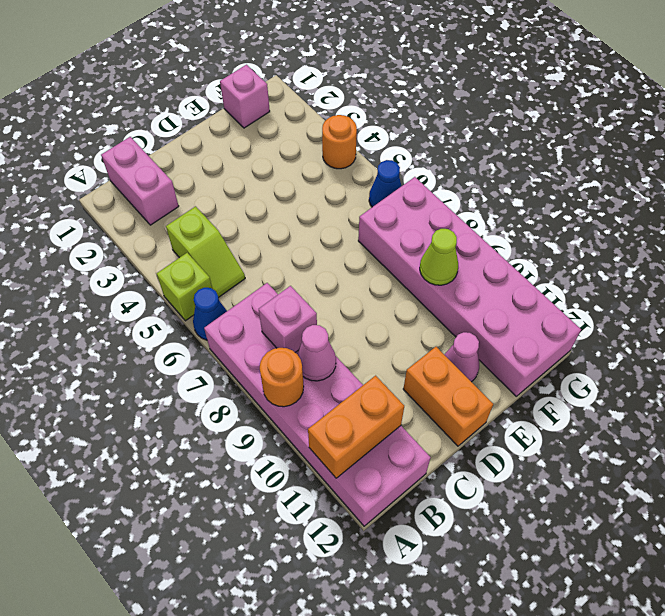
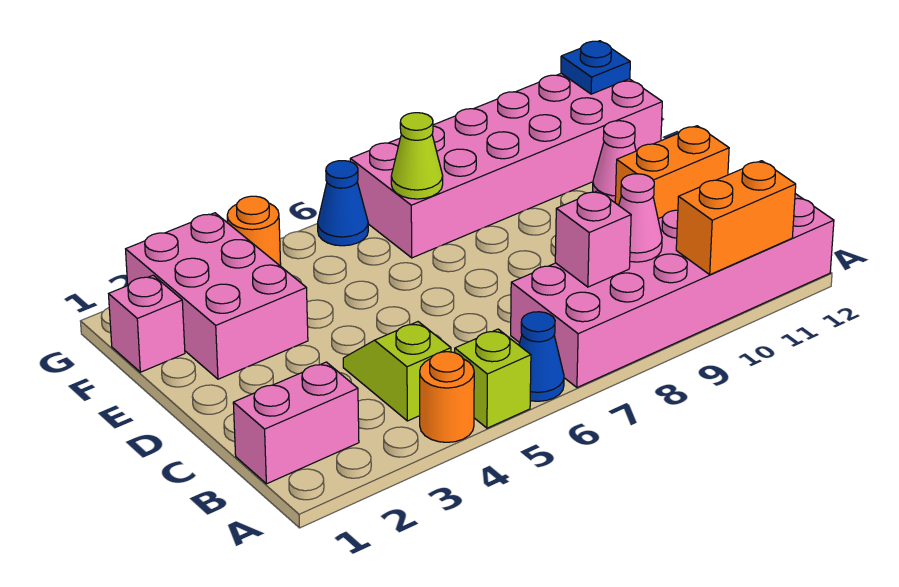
orange 1x1 round brick [260,348,304,407] -> orange 1x1 round brick moved to [420,352,474,442]
orange 1x2 brick [308,376,404,478] -> orange 1x2 brick turned to [676,161,796,275]
lime 1x2 slope [166,206,245,298] -> lime 1x2 slope turned to [343,322,451,421]
none -> pink 2x3 brick [126,213,308,379]
lime 1x1 cone [420,229,458,285] -> lime 1x1 cone moved to [391,113,443,199]
none -> blue 1x1 plate [561,41,630,94]

